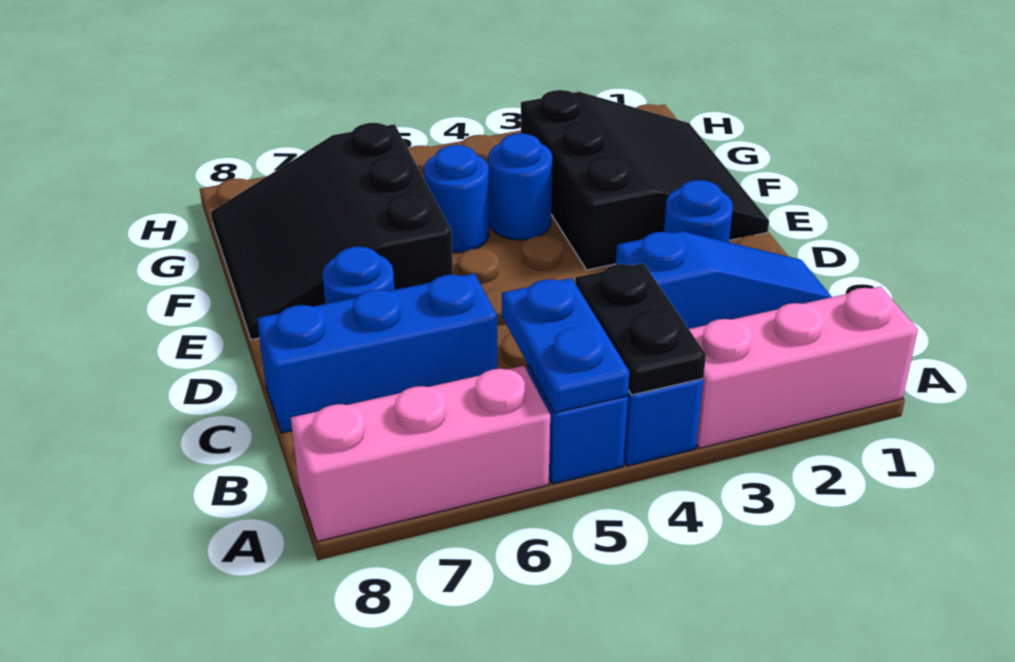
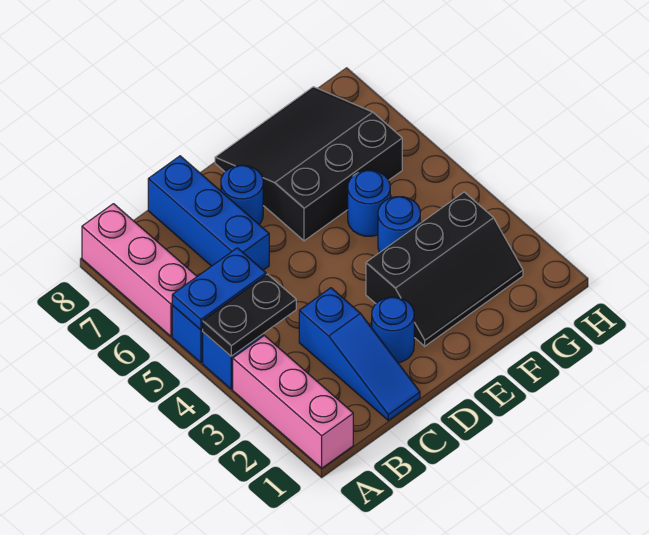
black 3x3 slope [521,90,769,270] -> black 2x3 slope [366,192,523,346]

